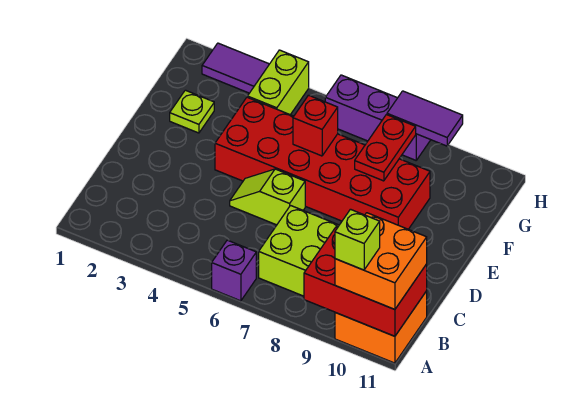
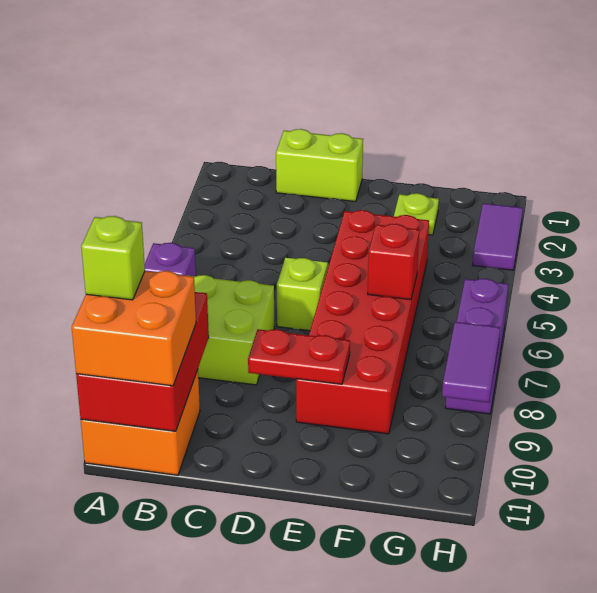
red 1x2 plate [355,115,416,181] -> red 1x2 plate moved to [248,329,350,384]
lime 1x2 brick [248,50,309,115] -> lime 1x2 brick moved to [276,129,363,202]

